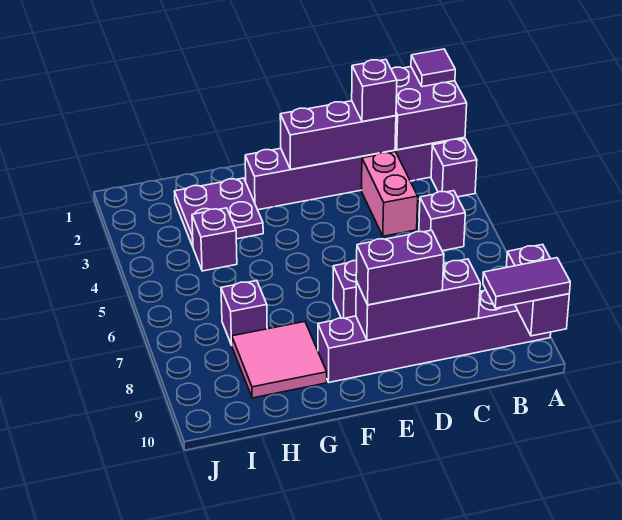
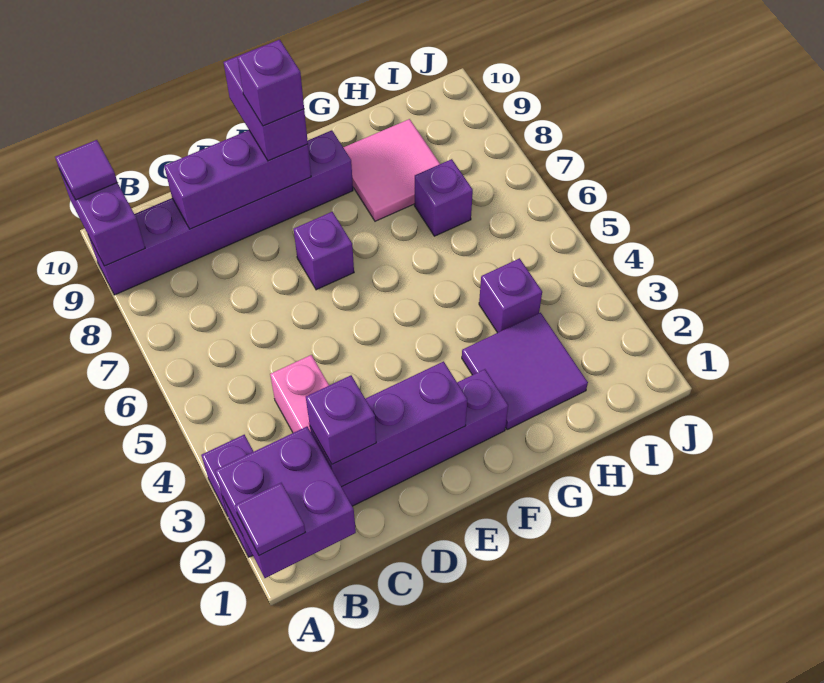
purple 1x2 tile [483,258,570,308] -> purple 1x1 tile [55,140,117,200]
purple 1x1 brick [419,191,465,251] -> purple 1x1 brick moved to [237,40,304,126]
purple 1x2 brick [356,230,444,305] -> purple 1x2 brick turned to [224,56,308,161]
purple 2x2 plate [174,178,263,246] -> purple 2x2 tile [462,313,588,430]

